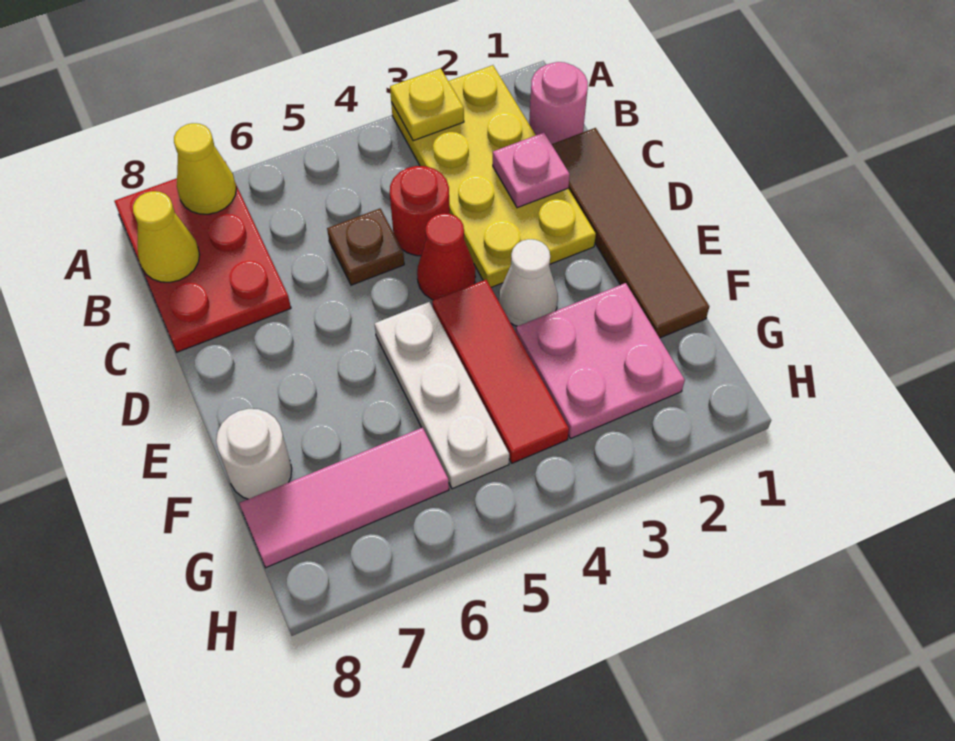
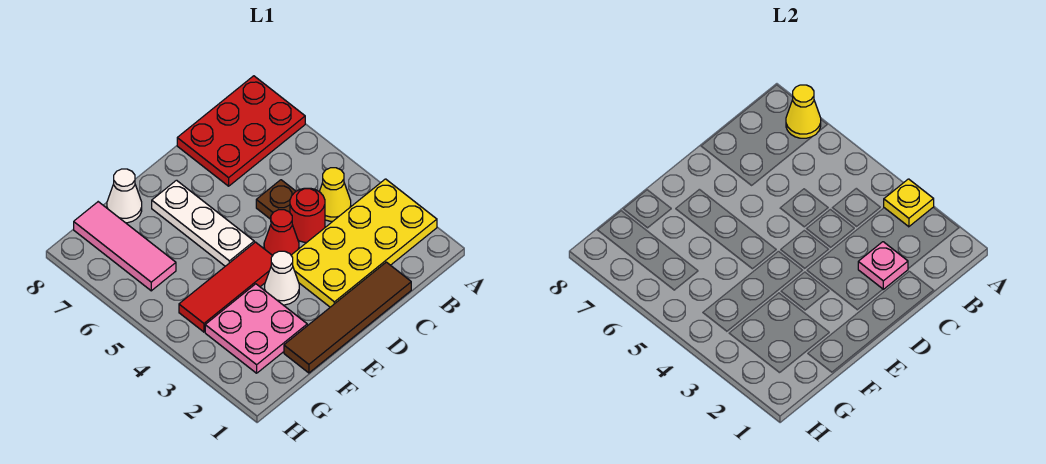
pink 1x1 round brick [529,62,588,144] -> none
yellow 1x1 cone [133,191,200,282] -> yellow 1x1 cone moved to [319,168,351,221]
white 1x3 plate [374,302,509,489] -> white 1x3 plate turned to [152,180,254,266]
white 1x1 round brick [216,409,292,499] -> white 1x1 cone [107,169,142,223]

